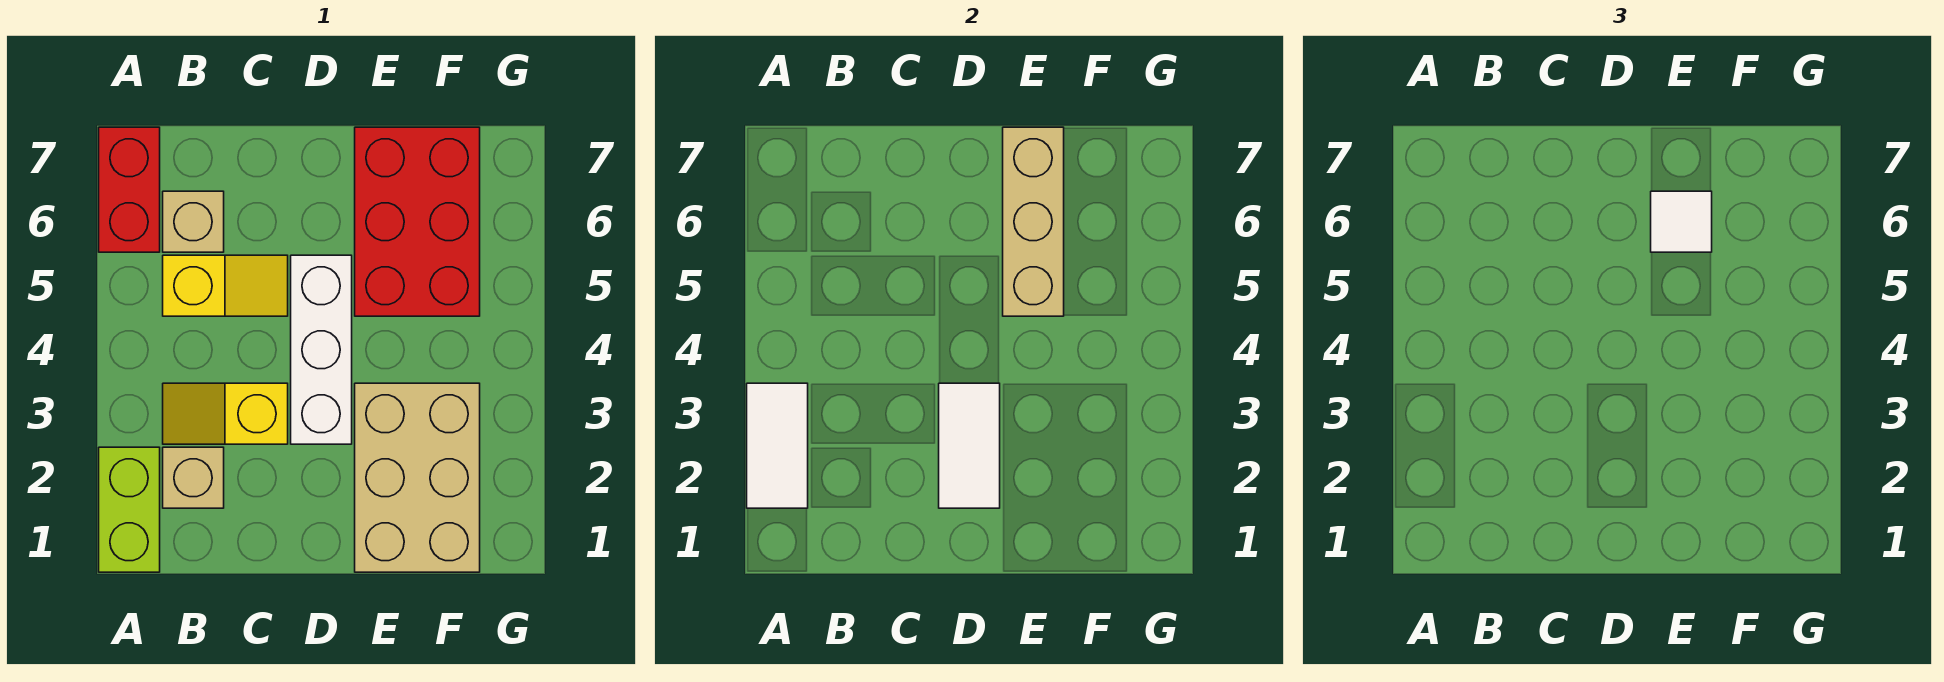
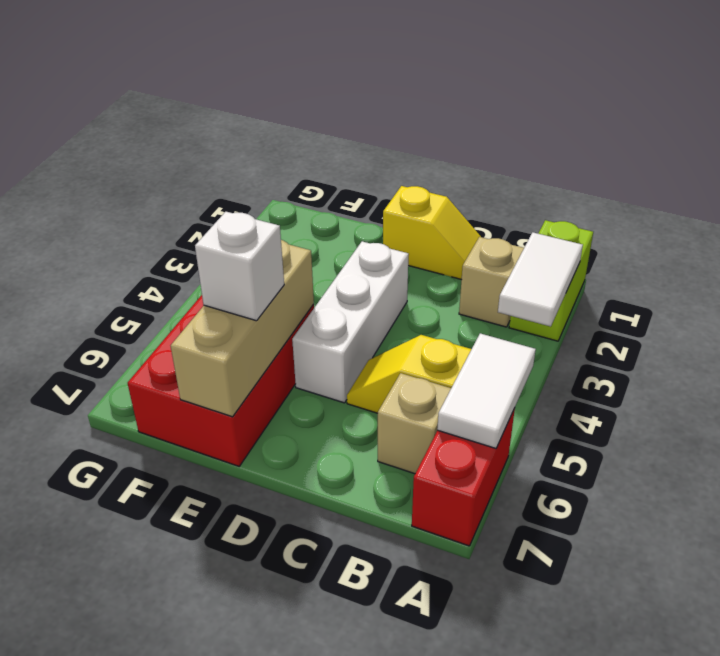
yellow 1x2 slope [163,383,288,444] -> yellow 1x2 slope moved to [383,186,481,280]
white 1x2 tile [939,383,1000,508] -> white 1x2 tile moved to [437,333,536,448]
tan 2x3 brick [355,383,480,572] -> none
white 1x1 tile [1651,191,1712,252] -> white 1x1 brick [195,212,284,321]

